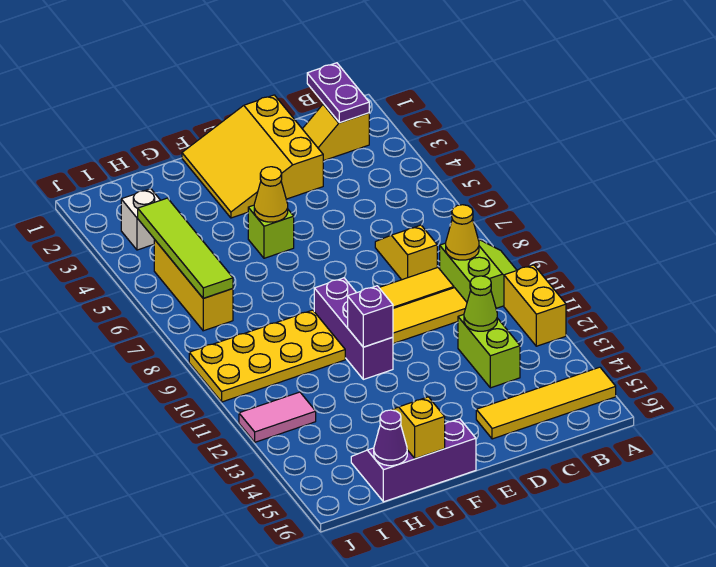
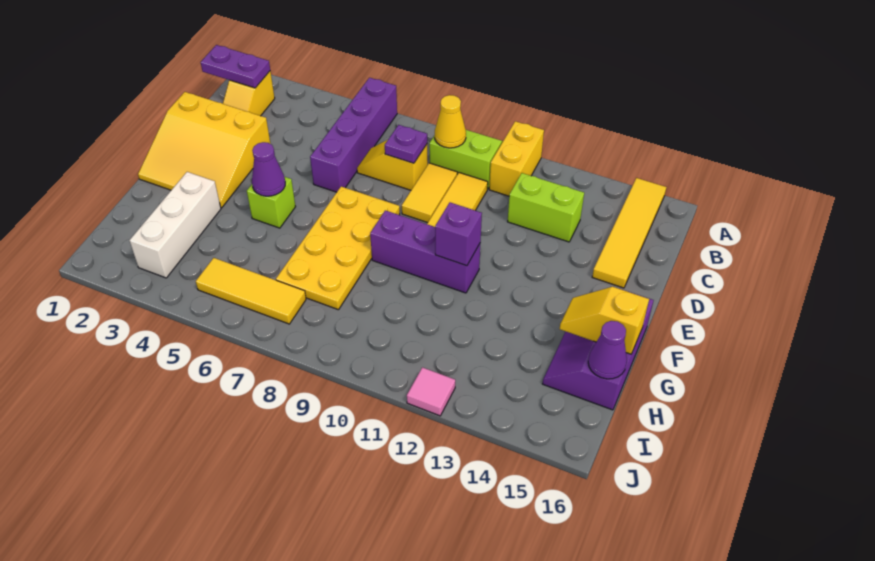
none -> purple 1x4 brick [310,78,397,192]
yellow 1x2 brick [504,265,566,346] -> yellow 1x2 brick turned to [489,121,544,196]
none -> purple 1x1 plate [385,125,427,163]
lime 1x1 cone [464,276,497,331] -> none
yellow 1x1 cone [254,167,288,222] -> purple 1x1 cone [252,142,285,196]
yellow 2x4 plate [189,310,345,402] -> yellow 2x4 plate moved to [276,187,400,310]
white 1x1 brick [121,189,160,250] -> white 1x3 brick [129,172,221,278]
lime 1x4 tile [138,198,233,298] -> none
yellow 1x3 brick [154,240,233,331] -> yellow 1x3 tile [196,258,306,324]
pink 1x2 tile [239,392,316,442] -> pink 1x1 tile [407,367,455,416]

